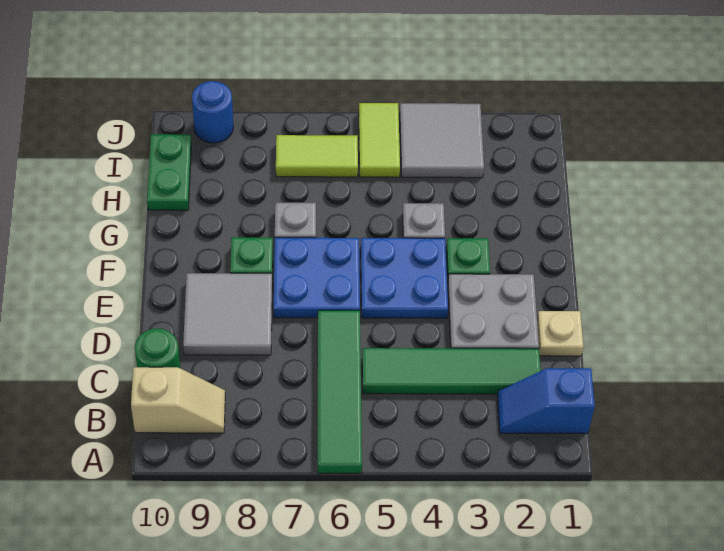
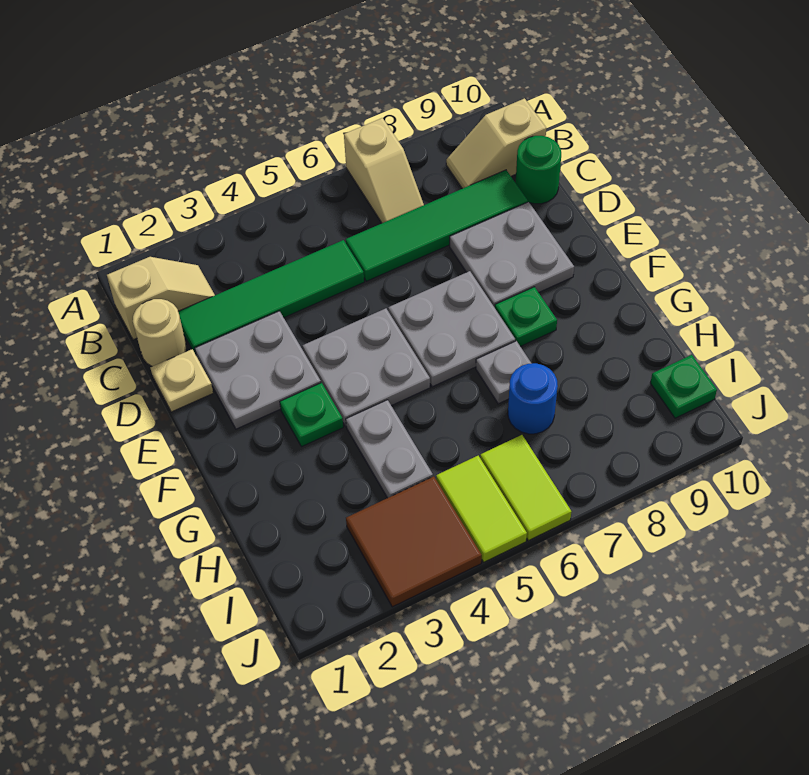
green 1x4 tile [318,310,362,473] -> green 1x4 tile turned to [346,170,528,281]
none -> tan 1x2 slope [344,118,424,223]
blue 1x2 slope [498,368,595,433] -> tan 1x2 slope [107,257,215,340]
none -> tan 1x1 round brick [133,299,186,366]
grey 2x2 tile [183,273,272,355] -> grey 2x2 plate [450,202,574,308]
blue 2x2 plate [361,238,448,318] -> grey 2x2 plate [303,308,430,426]
blue 2x2 plate [274,238,360,318] -> grey 2x2 plate [388,271,515,387]
grey 1x1 plate [403,203,445,238] -> grey 1x2 plate [346,400,433,498]
green 1x2 plate [147,134,191,210] -> green 1x1 plate [650,355,717,418]
grey 2x2 tile [400,103,484,178] -> brown 2x2 tile [346,476,482,607]
lime 1x2 tile [276,135,358,177] -> lime 1x2 tile turned to [480,435,572,541]
blue 1x1 round brick [192,81,233,143] -> blue 1x1 round brick moved to [508,363,558,434]

